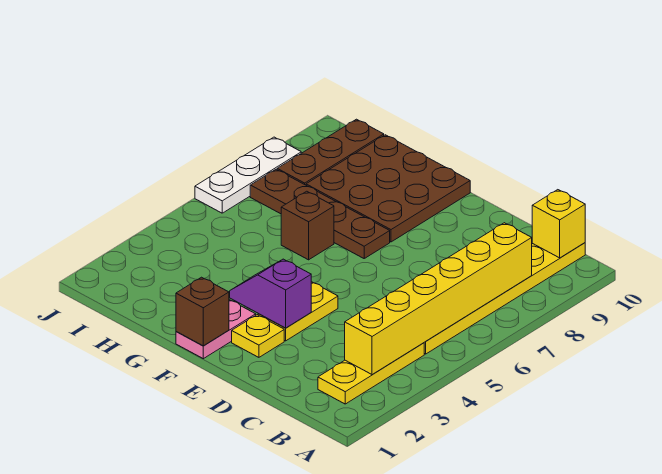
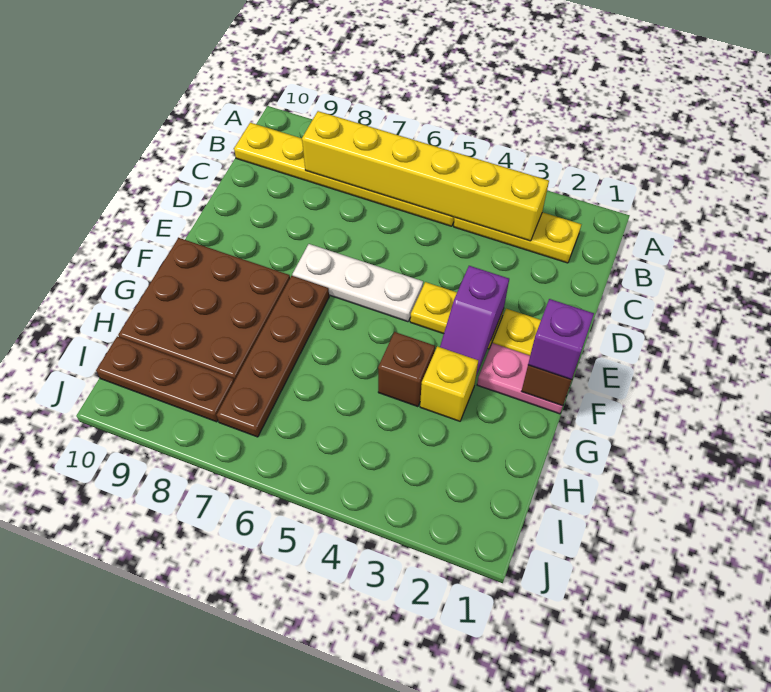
yellow 1x1 brick [532,190,585,258] -> yellow 1x1 brick moved to [420,346,478,421]
none -> purple 1x1 brick [528,299,594,380]
brown 1x1 brick [281,191,334,260] -> brown 1x1 brick moved to [378,332,435,407]
white 1x3 plate [195,137,301,213] -> white 1x3 plate moved to [292,244,423,322]

